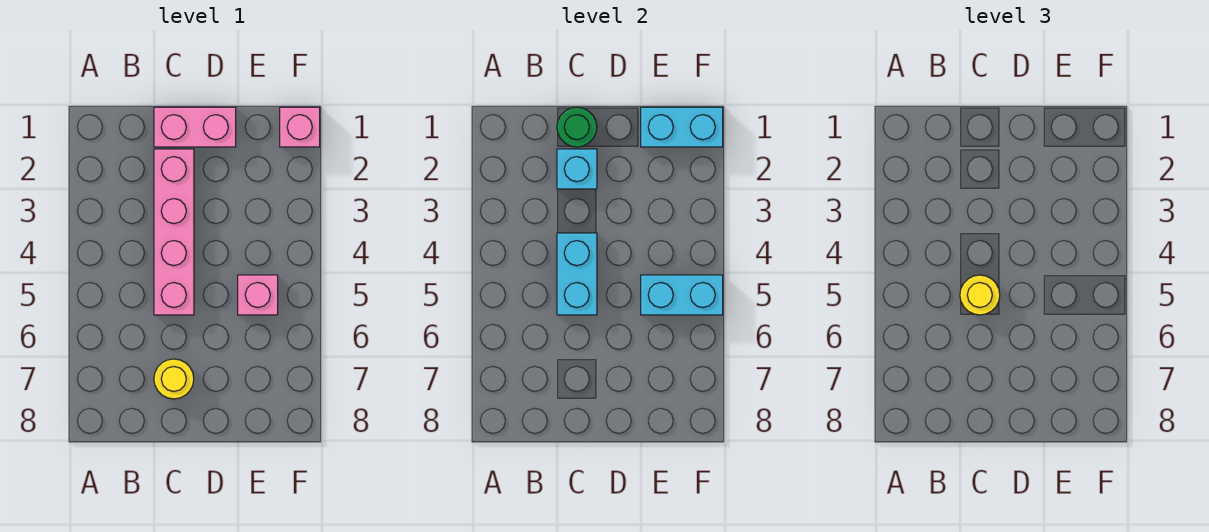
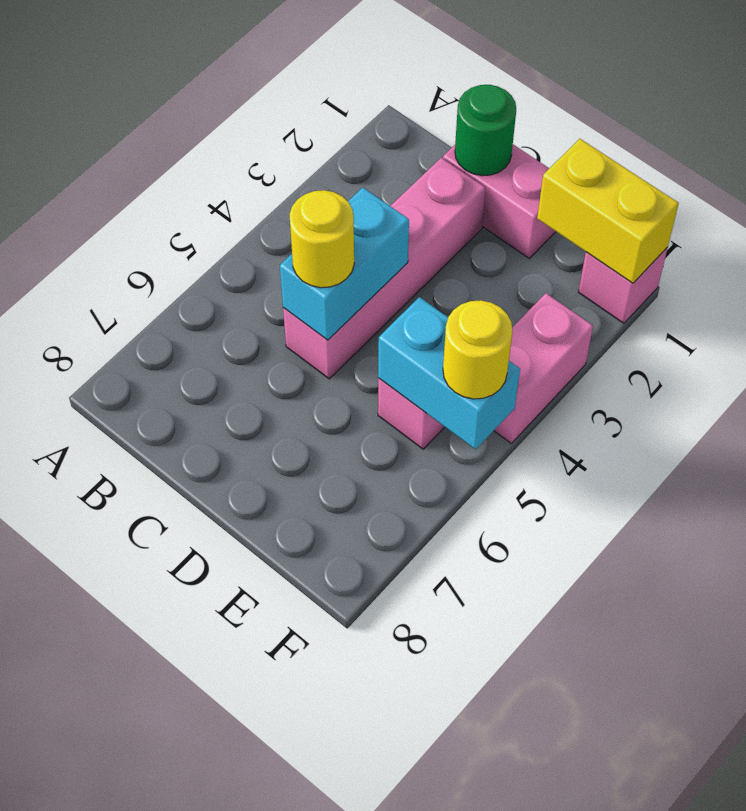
cyan 1x1 brick [557,149,597,189] -> none
yellow 1x1 round brick [154,359,194,399] -> yellow 1x1 round brick moved to [443,300,513,399]
cyan 1x2 brick [641,107,723,147] -> yellow 1x2 brick [537,139,679,283]
none -> pink 1x2 brick [494,293,593,443]

